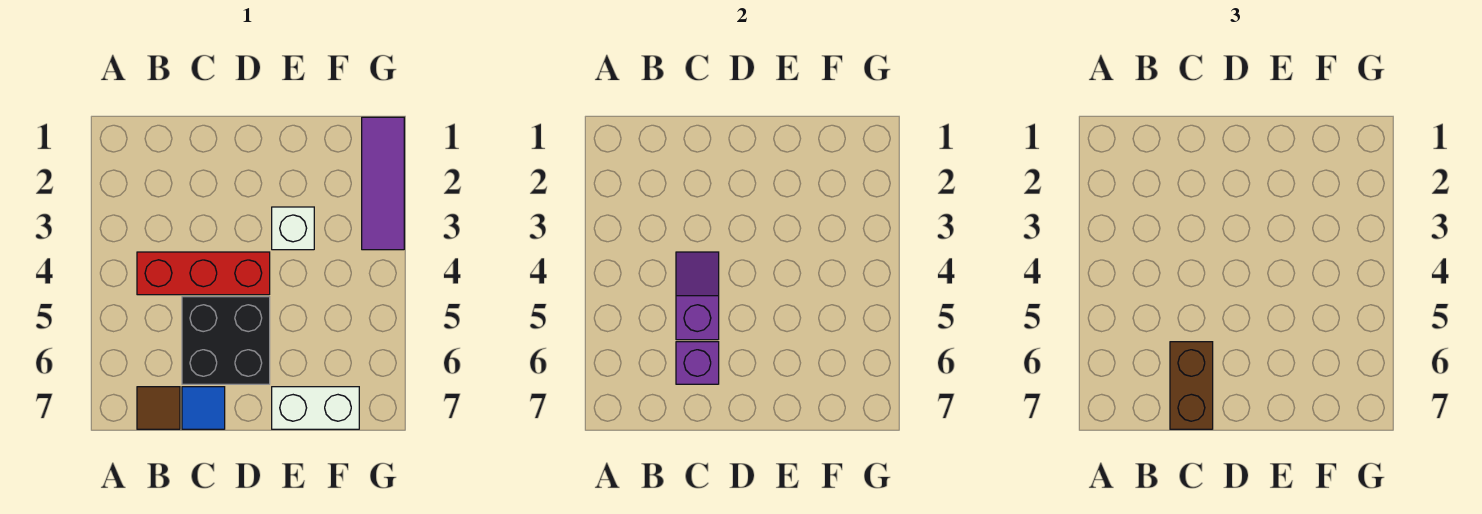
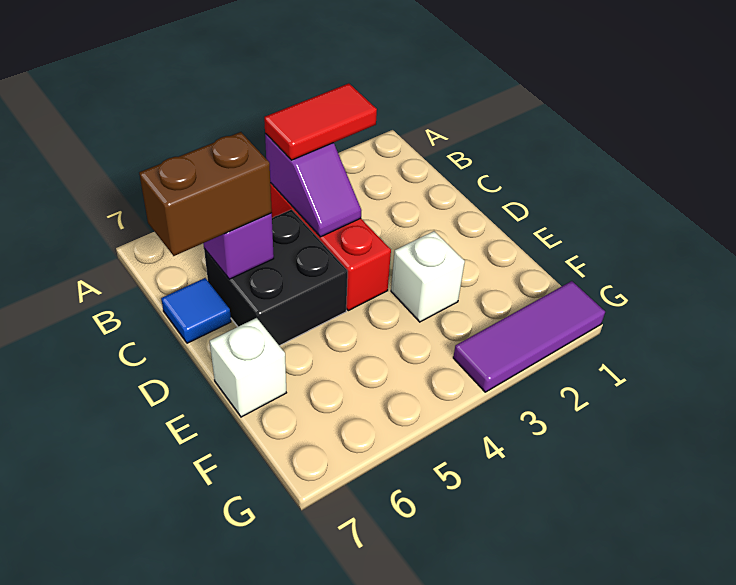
none -> red 1x2 tile [264,83,377,160]
brown 1x1 tile [137,387,180,429] -> none
purple 1x2 slope [676,252,719,340] -> purple 1x2 slope turned to [265,133,361,237]
white 1x2 brick [272,387,359,429] -> white 1x1 brick [210,318,286,417]

